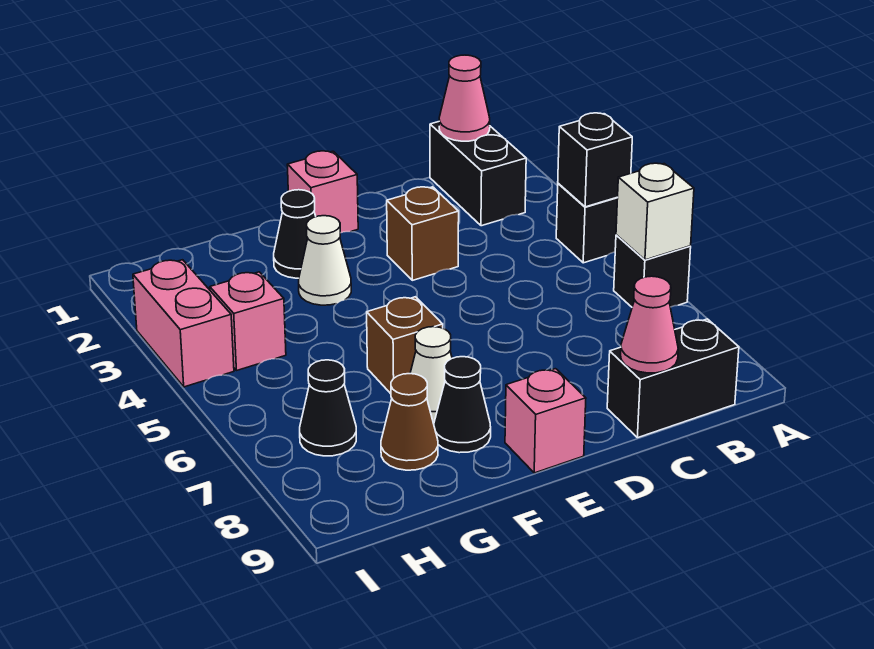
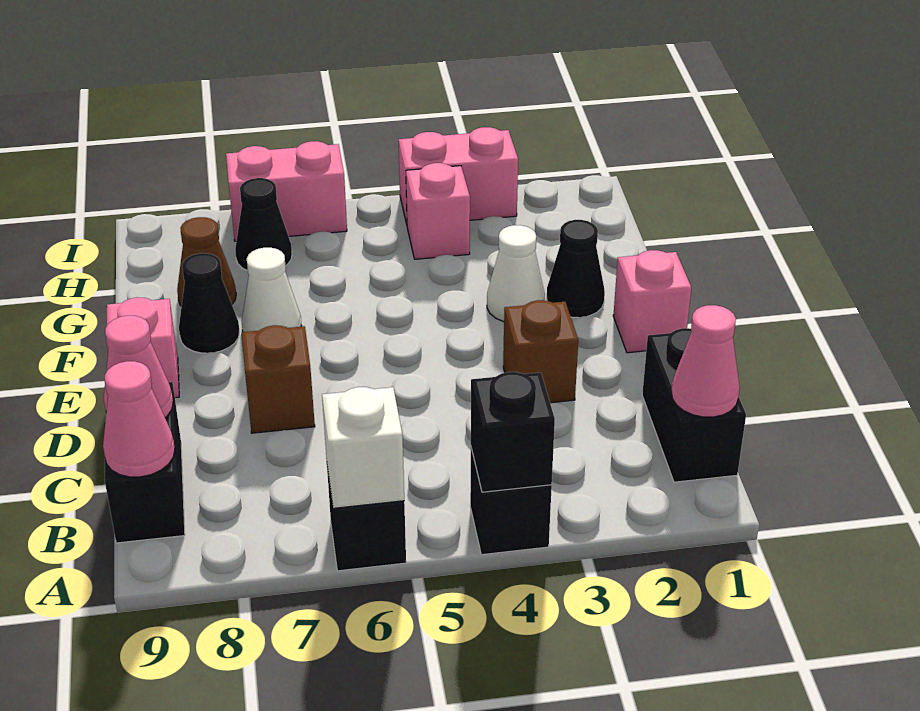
black 1x2 brick [430,122,526,226] -> black 1x2 brick turned to [642,328,746,482]
none -> pink 1x1 cone [103,361,175,477]
brown 1x1 brick [367,297,443,394] -> brown 1x1 brick moved to [242,325,315,433]
none -> pink 1x2 brick [226,141,347,241]

